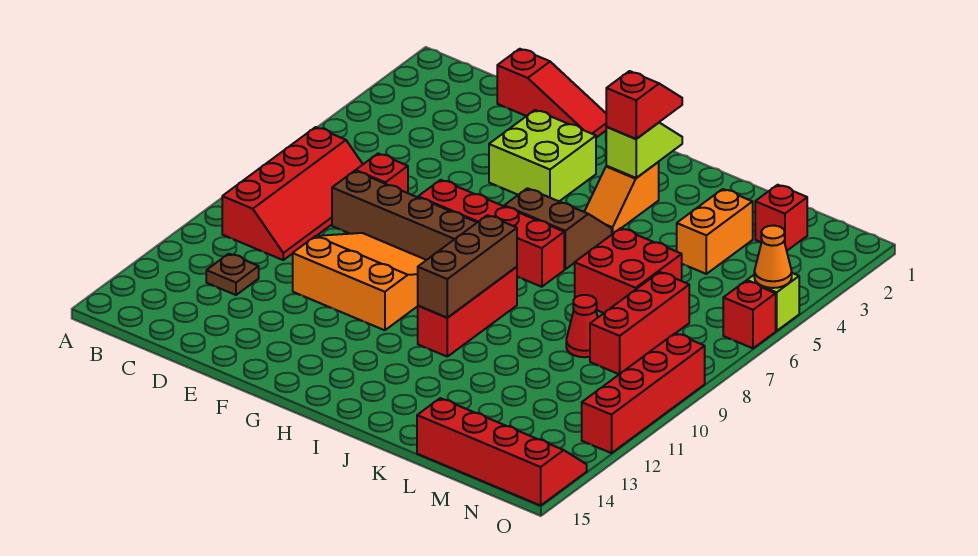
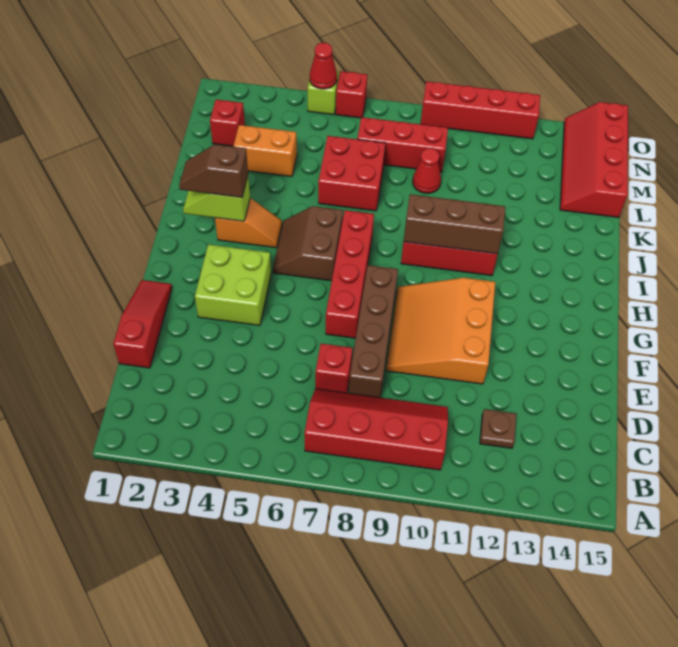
red 1x2 slope [606,71,682,139] -> brown 1x2 slope [179,144,248,198]
orange 1x1 cone [754,226,792,288] -> red 1x1 cone [310,43,337,89]

